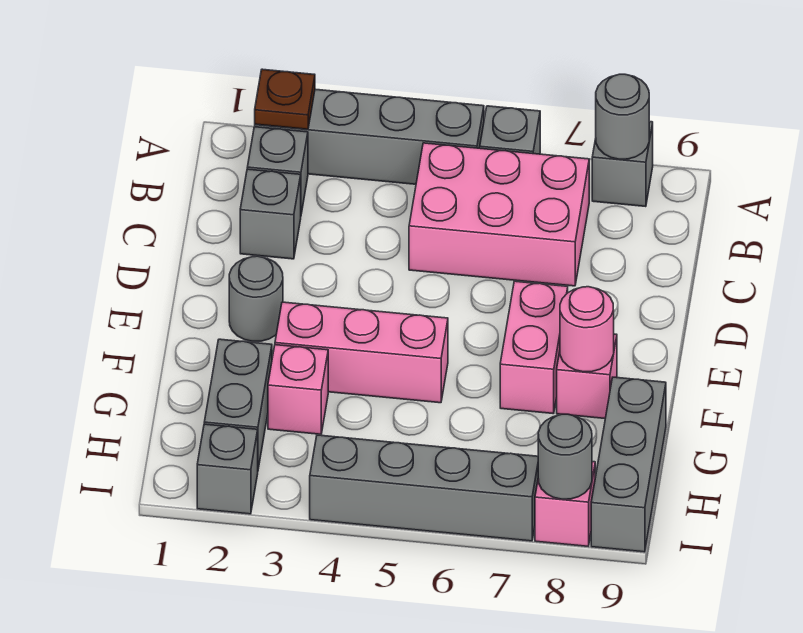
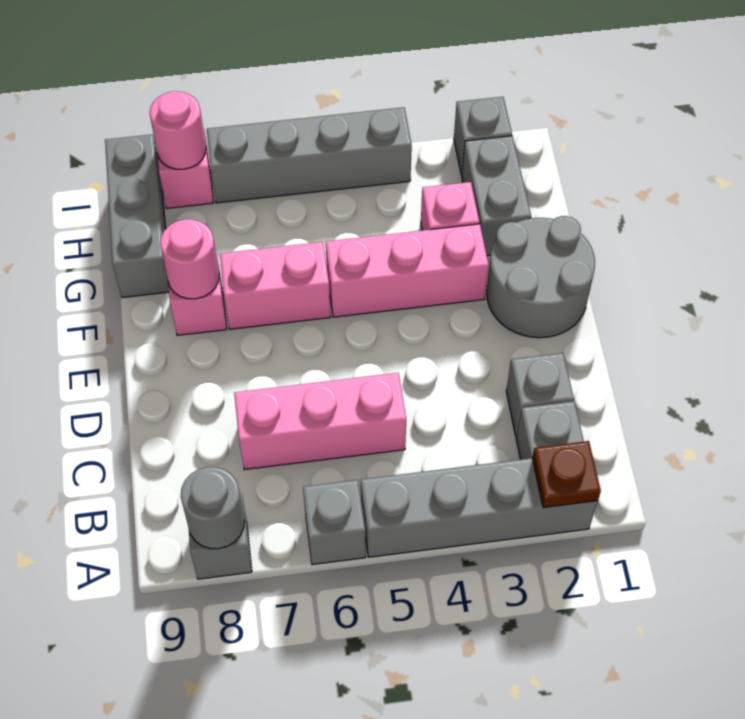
pink 2x3 brick [409,143,589,286] -> pink 1x3 brick [234,373,406,470]
grey 1x1 round brick [229,256,283,341] -> grey 2x2 round brick [487,216,595,338]
pink 1x2 brick [500,281,568,414] -> pink 1x2 brick turned to [220,242,331,329]
grey 1x1 round brick [538,414,592,499] -> pink 1x1 round brick [150,91,206,169]

